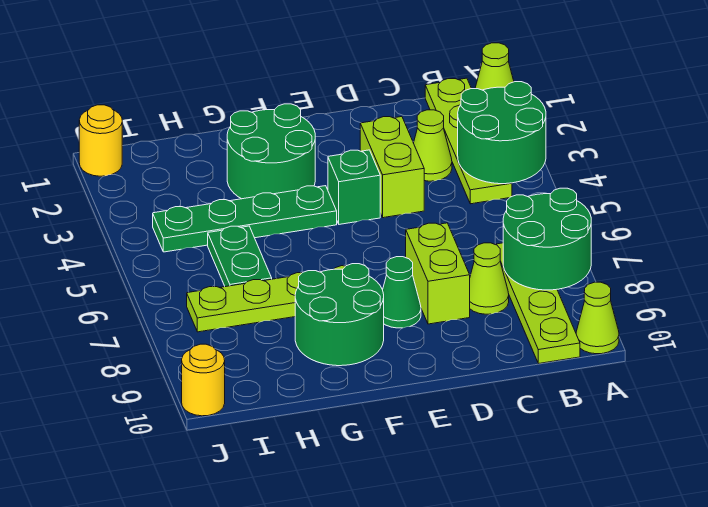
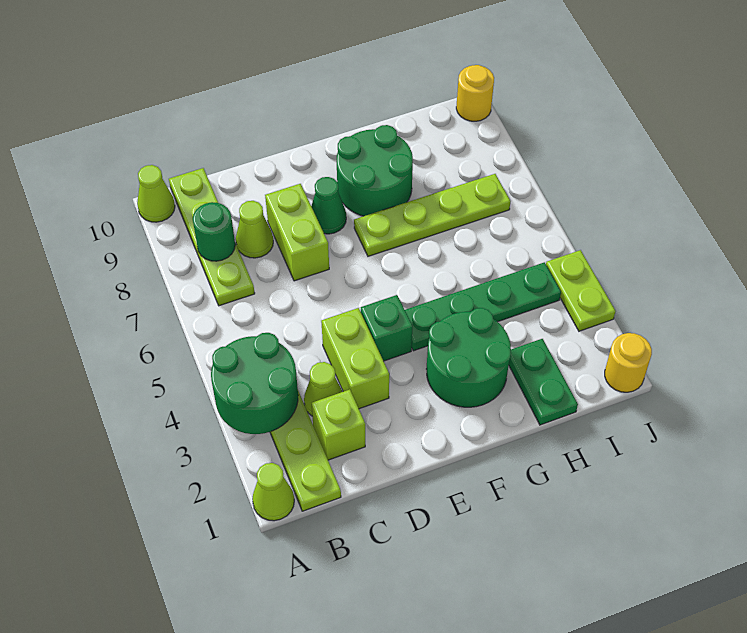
green 2x2 round brick [503,188,591,290] -> green 1x1 round brick [193,202,235,261]
none -> lime 1x1 brick [312,389,365,460]
green 1x2 plate [208,226,272,287] -> green 1x2 plate moved to [509,339,578,425]
none -> lime 1x2 plate [546,250,616,331]

